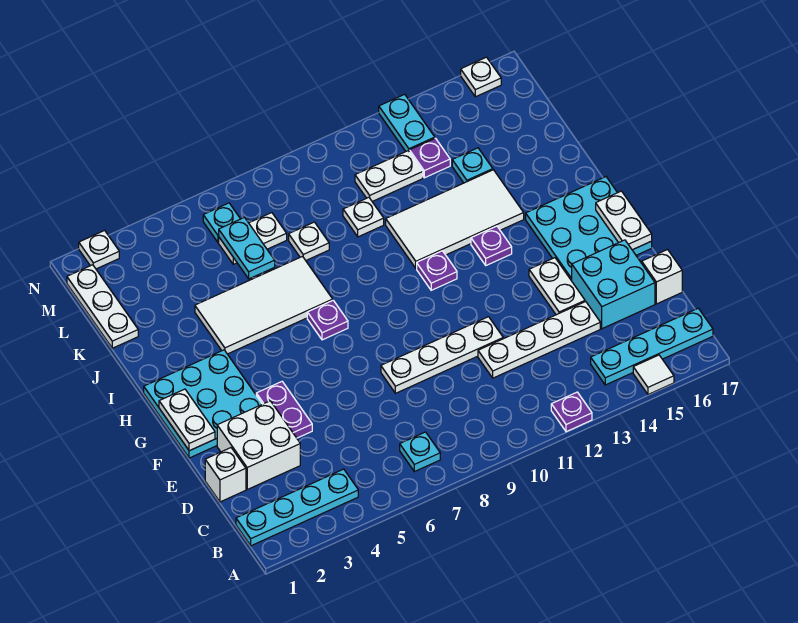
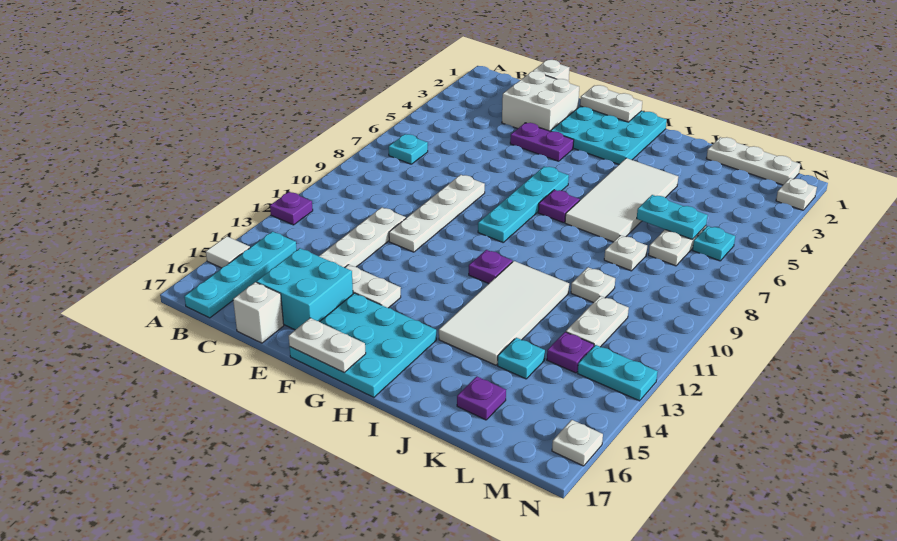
cyan 1x4 plate [236,469,358,546] -> cyan 1x4 plate moved to [478,166,569,242]
purple 1x1 plate [471,226,512,265] -> purple 1x1 plate moved to [457,377,506,420]

